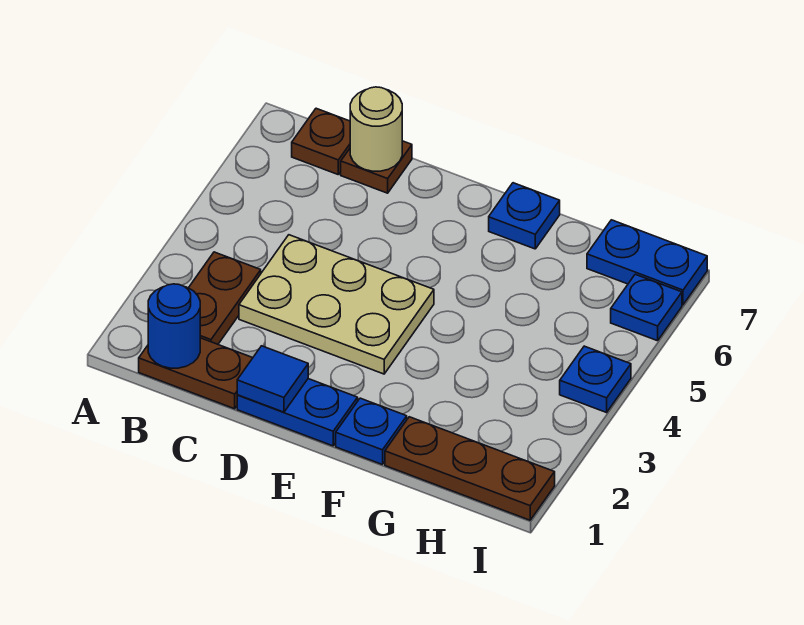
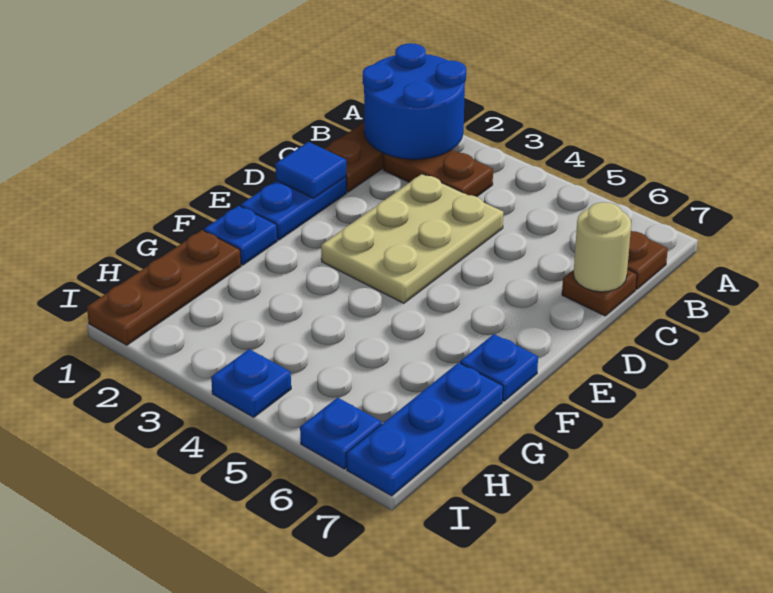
blue 1x1 round brick [148,284,200,368] -> blue 2x2 round brick [363,43,466,159]
blue 1x2 plate [587,220,707,305] -> blue 1x3 plate [346,363,503,496]

